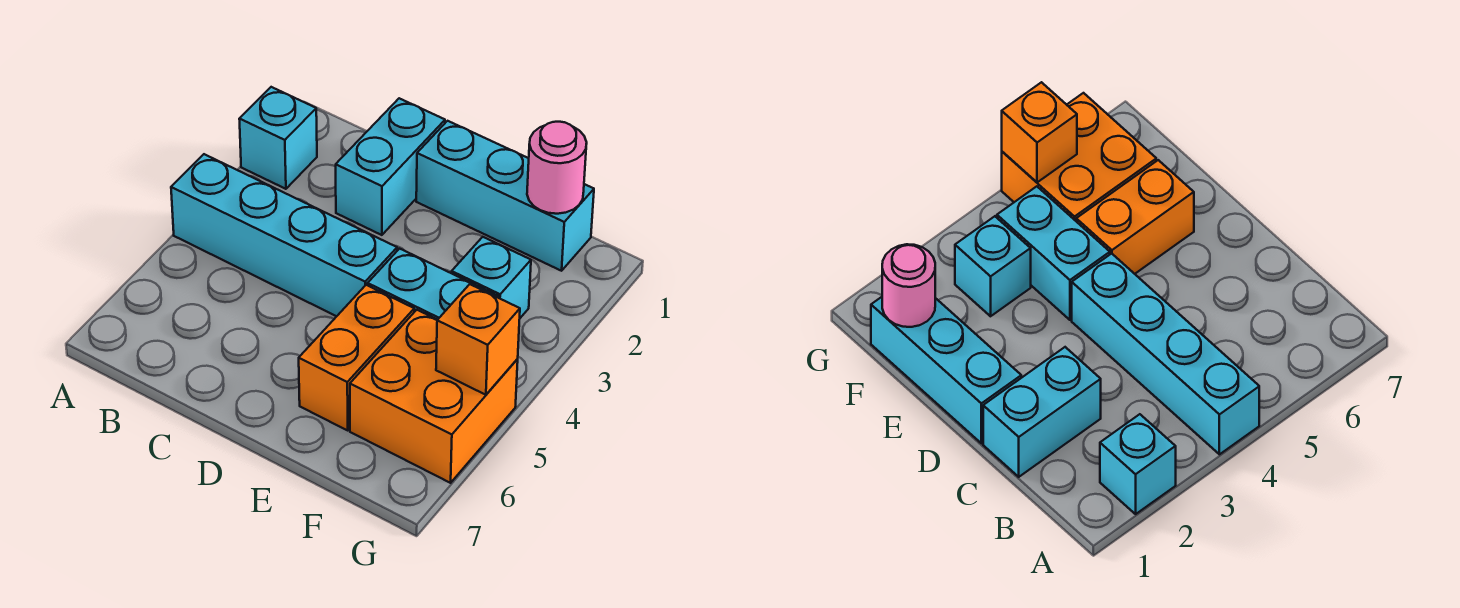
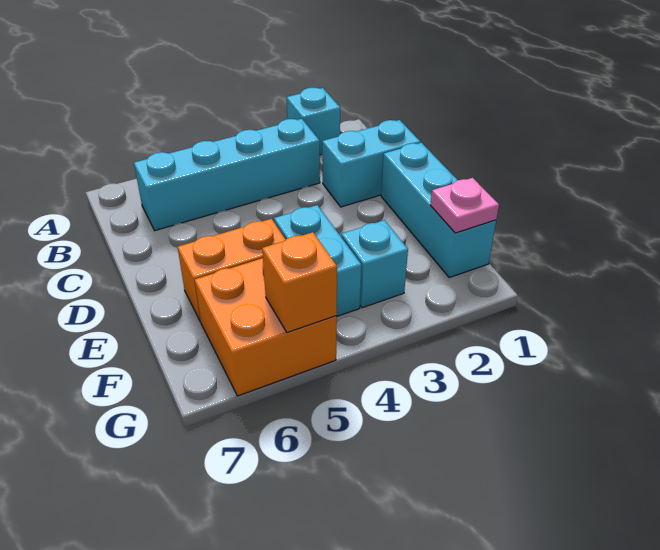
cyan 1x4 brick [171,154,397,316] -> cyan 1x4 brick turned to [134,119,320,231]
pink 1x1 round brick [527,122,587,214] -> pink 1x1 plate [430,178,499,233]

